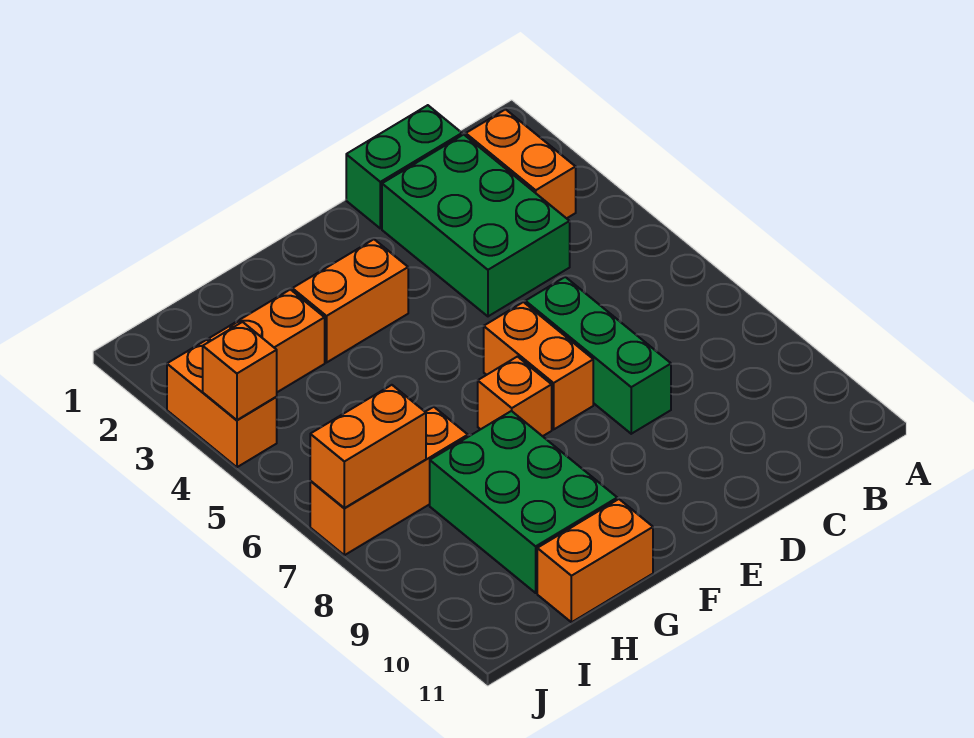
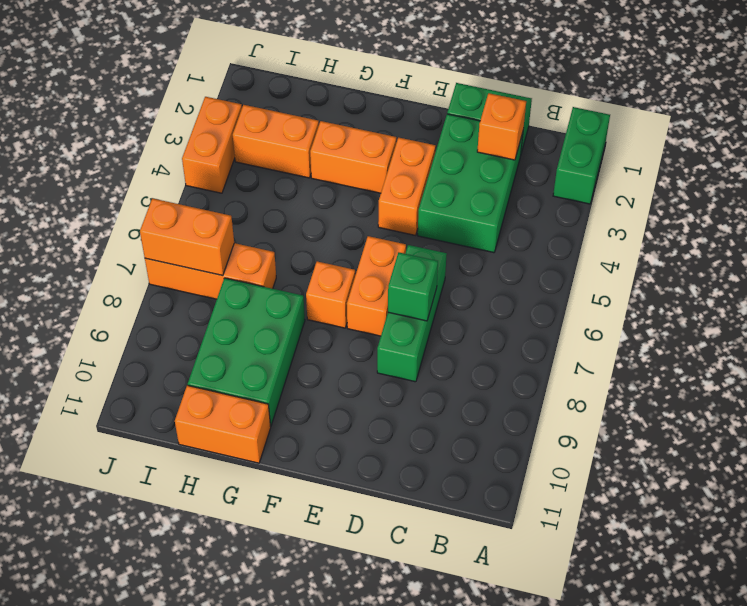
none -> green 1x2 brick [553,107,610,204]
orange 1x2 brick [466,109,576,218] -> orange 1x2 brick moved to [378,138,436,235]
none -> green 1x1 brick [388,252,438,321]
orange 1x1 brick [203,322,277,420] -> orange 1x1 brick moved to [477,93,526,160]

